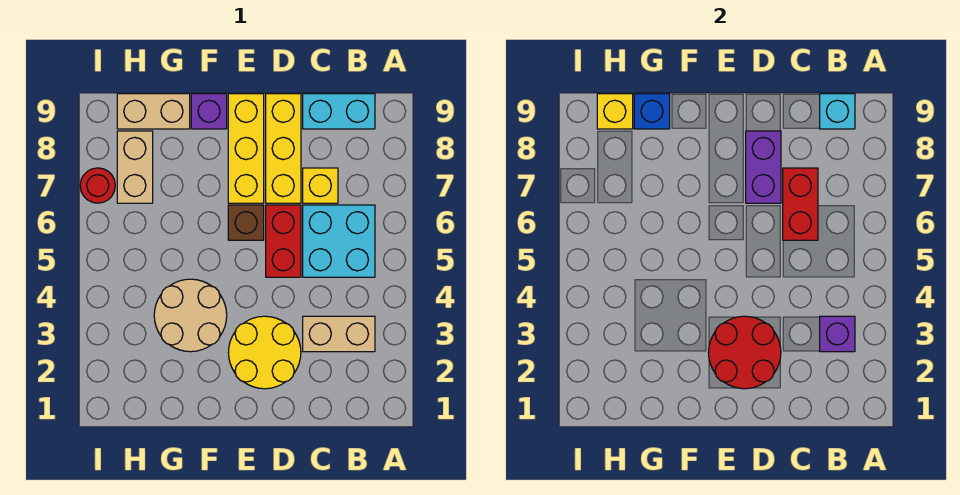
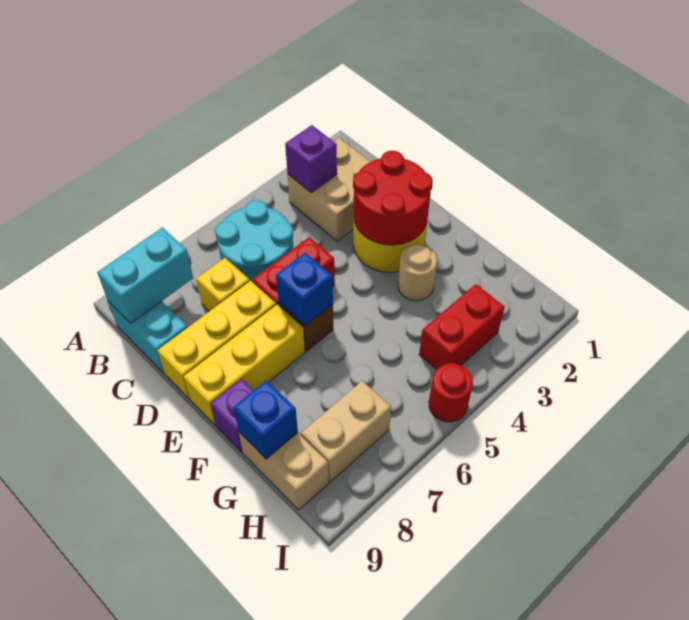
tan 1x2 brick [303,316,375,352] -> tan 2x2 brick [288,138,371,241]
cyan 2x2 brick [303,205,375,277] -> cyan 2x2 round brick [215,200,293,281]
cyan 1x1 brick [820,94,855,129] -> cyan 1x2 brick [97,227,193,323]
red 1x2 brick [783,168,818,240] -> red 1x2 brick moved to [419,284,505,369]
purple 1x2 brick [746,131,781,203] -> none
none -> blue 1x1 brick [276,253,333,326]
tan 2x2 round brick [154,279,227,352] -> tan 1x1 round brick [398,245,437,301]
yellow 1x1 brick [597,94,633,129] -> none
red 1x1 round brick [80,168,115,203] -> red 1x1 round brick moved to [429,363,473,422]

